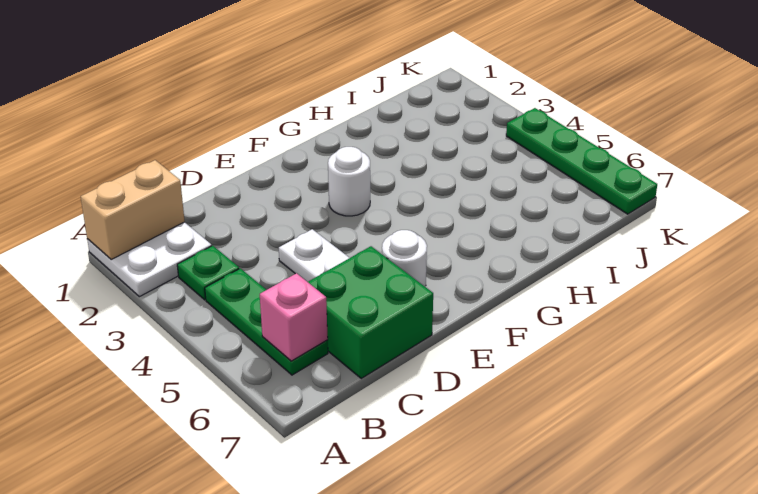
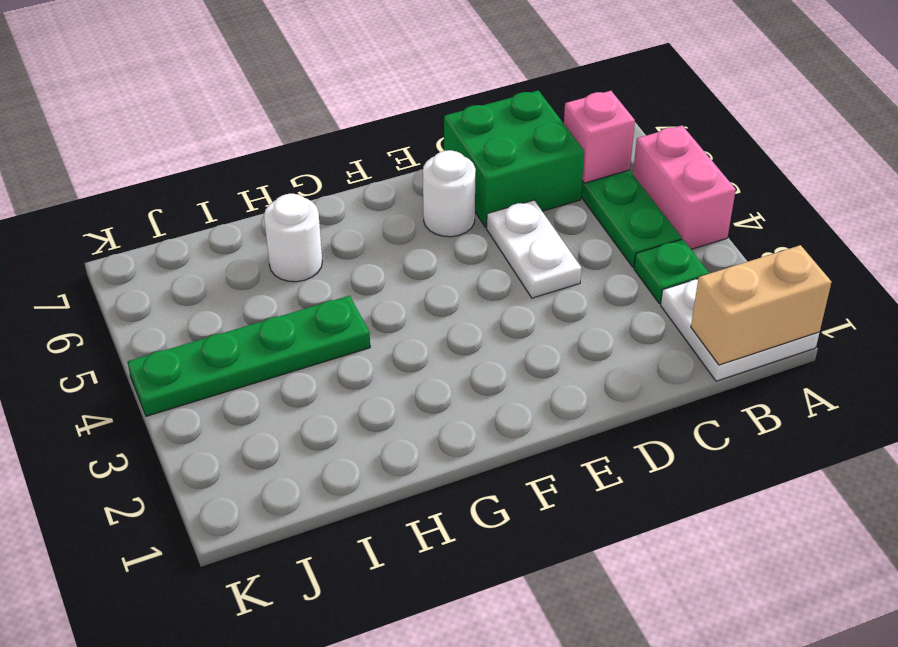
none -> pink 1x2 brick [633,126,736,249]
white 1x1 round brick [328,147,370,216] -> white 1x1 round brick moved to [264,194,322,282]
green 1x4 plate [506,108,657,214] -> green 1x4 plate turned to [128,296,370,416]

